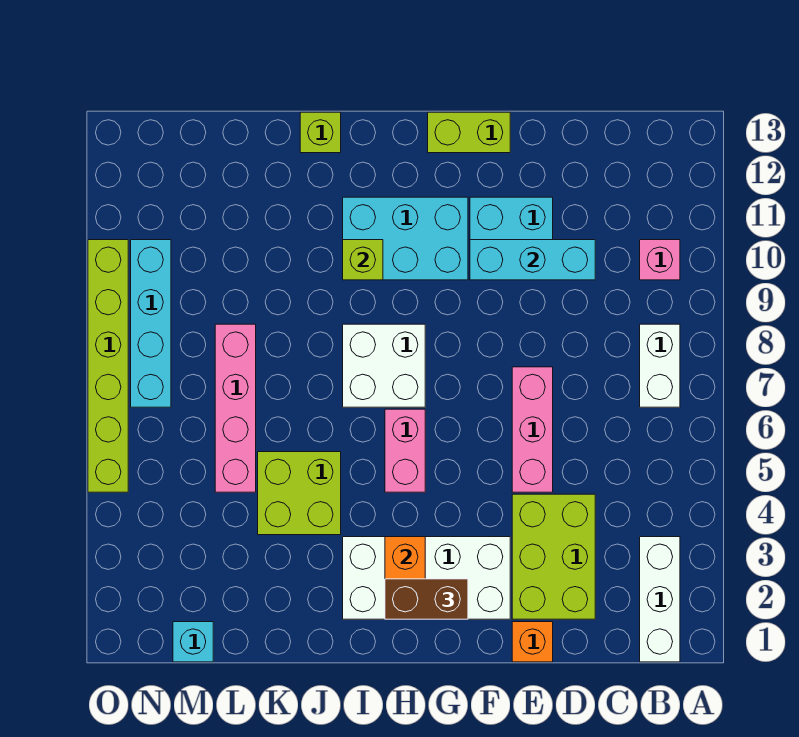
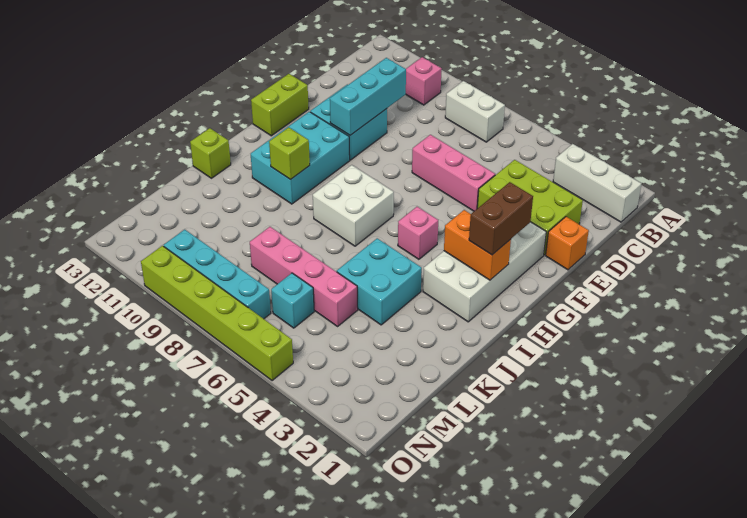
pink 1x2 brick [385,409,425,492] -> pink 1x1 brick [398,207,438,259]
lime 2x2 brick [258,452,341,535] -> cyan 2x2 brick [337,238,422,325]
cyan 1x1 brick [173,622,213,662] -> cyan 1x1 brick moved to [271,273,314,328]

